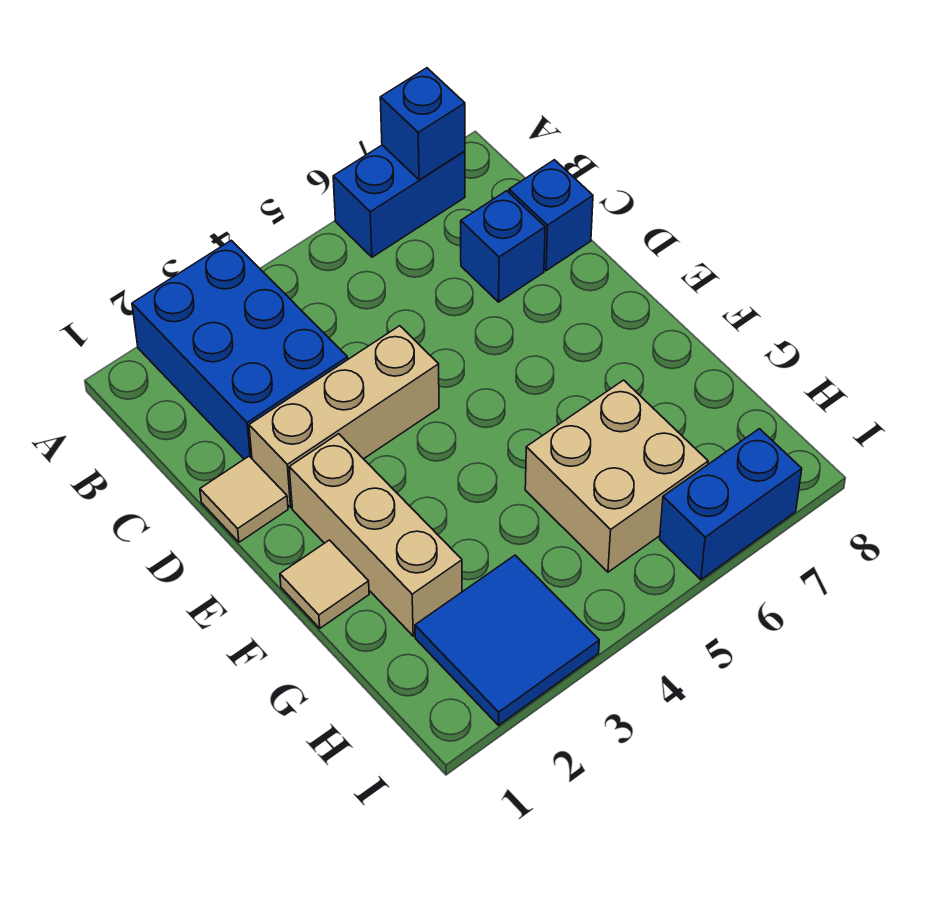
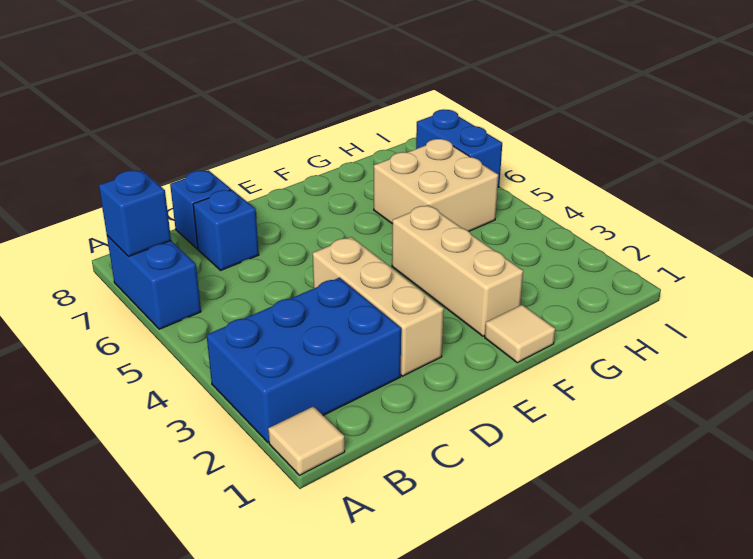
tan 1x1 tile [200,456,288,542] -> tan 1x1 tile moved to [268,406,345,475]
tan 1x3 brick [289,434,462,636] -> tan 1x3 brick turned to [392,205,523,336]
blue 2x2 tile [415,555,599,725] -> none

